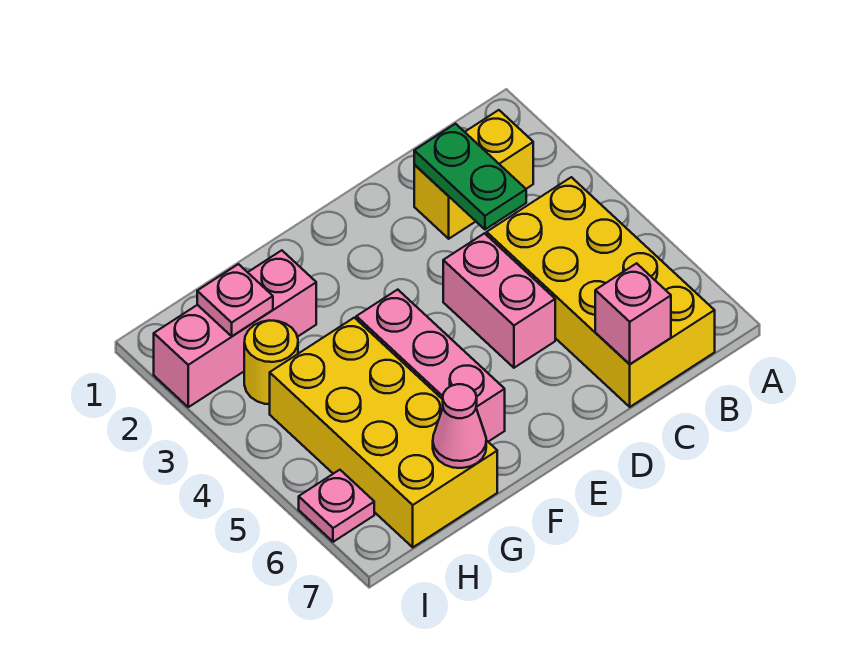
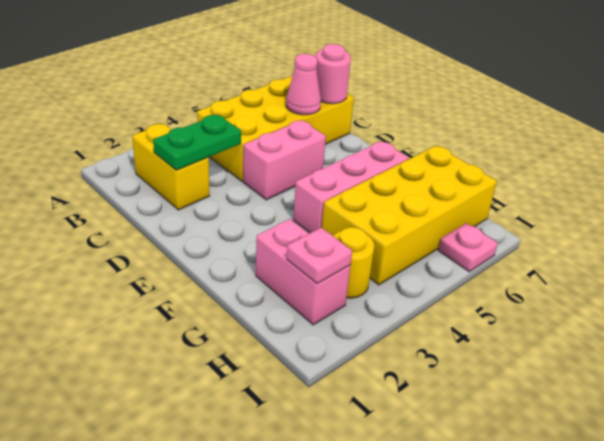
pink 1x1 brick [595,263,671,364] -> pink 1x1 round brick [316,44,351,104]
pink 1x3 brick [154,250,316,407] -> pink 1x2 brick [256,219,351,325]
pink 1x1 cone [433,384,486,468] -> pink 1x1 cone moved to [286,54,321,115]

